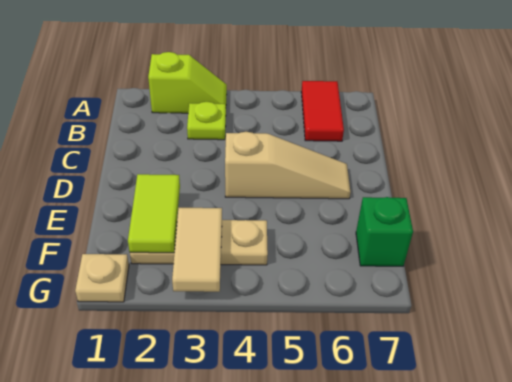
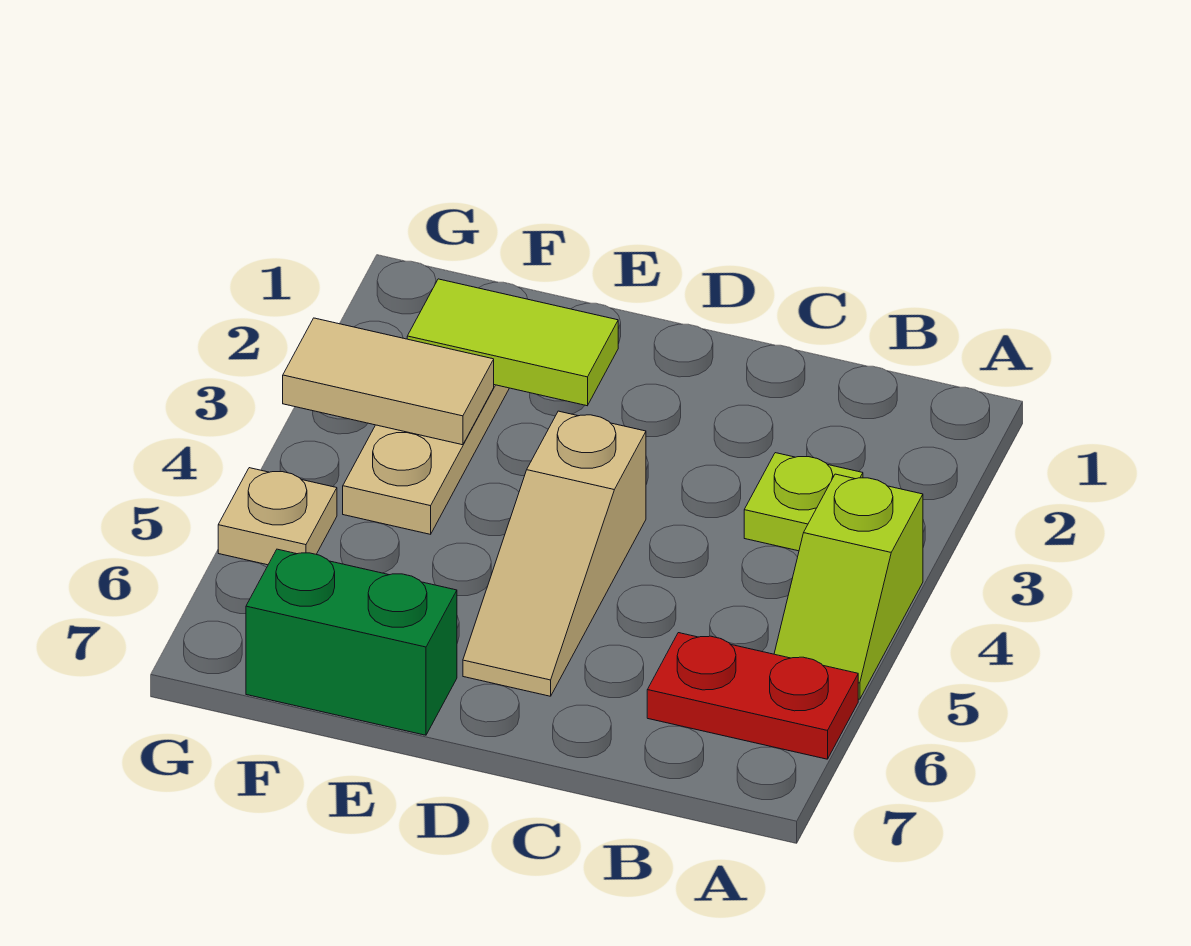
lime 1x2 slope [148,52,227,113] -> lime 1x2 slope moved to [774,474,923,699]
red 1x2 tile [301,81,344,141] -> red 1x2 plate [647,633,858,759]
green 1x1 brick [356,197,413,266] -> green 1x2 brick [246,549,457,735]
tan 1x1 plate [75,254,129,302] -> tan 1x1 plate moved to [218,468,337,565]

